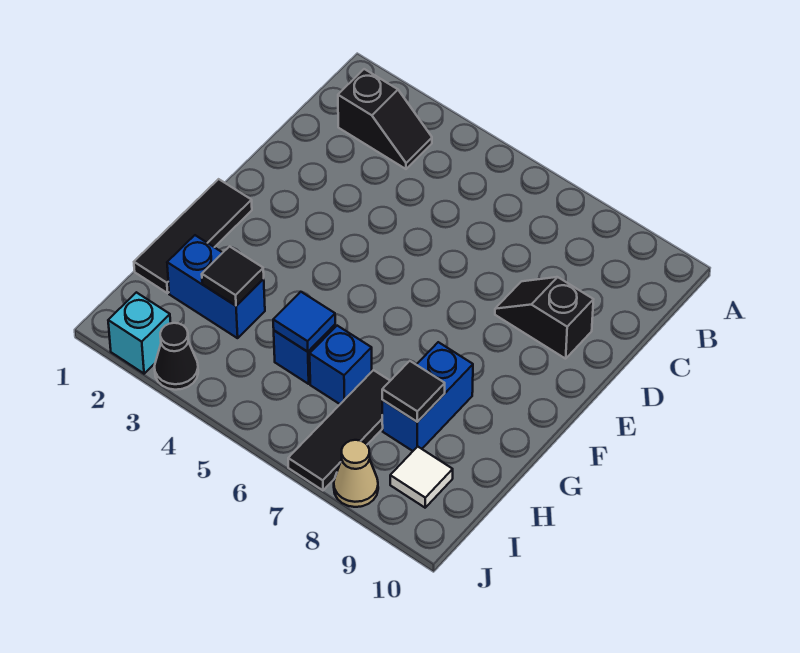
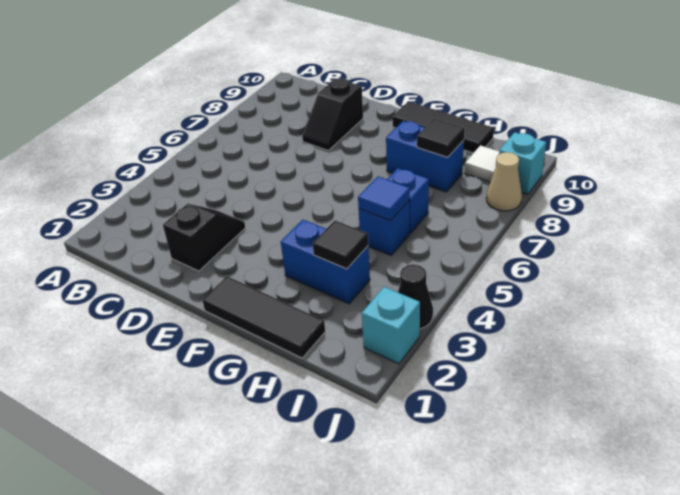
black 1x2 slope [338,69,432,169] -> black 1x2 slope moved to [163,204,245,271]
blue 1x2 brick [167,235,265,338] -> blue 1x2 brick turned to [281,220,370,304]
black 1x3 tile [288,370,390,490] -> black 1x3 tile moved to [392,102,494,153]
none -> cyan 1x1 brick [499,132,546,195]

